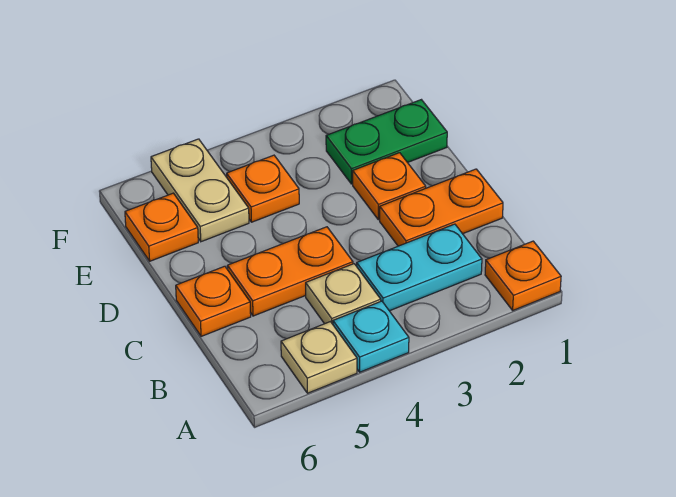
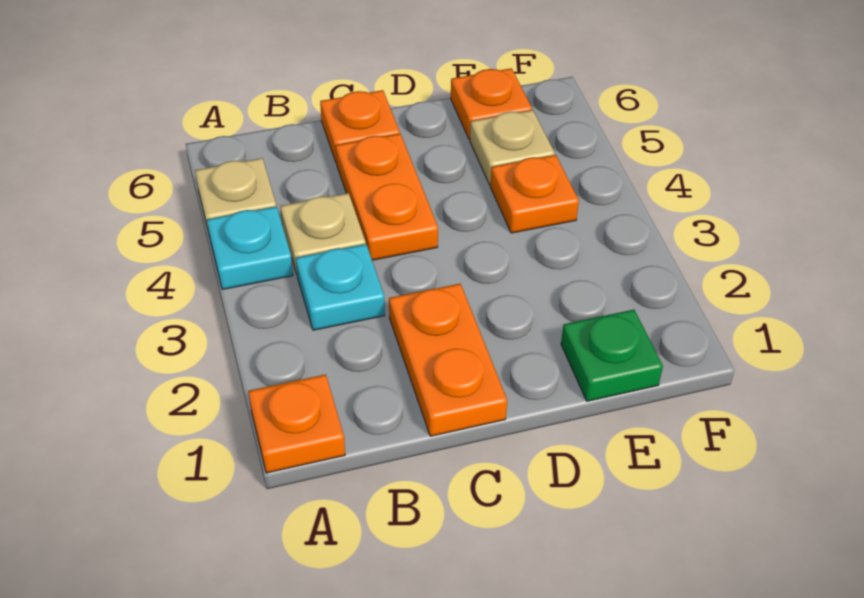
cyan 1x2 plate [357,224,482,311] -> cyan 1x1 plate [296,244,385,330]
orange 1x1 plate [353,153,426,220] -> none
green 1x2 plate [326,100,447,184] -> green 1x1 plate [561,310,663,401]
tan 1x2 plate [151,139,249,242] -> tan 1x1 plate [470,110,555,185]

